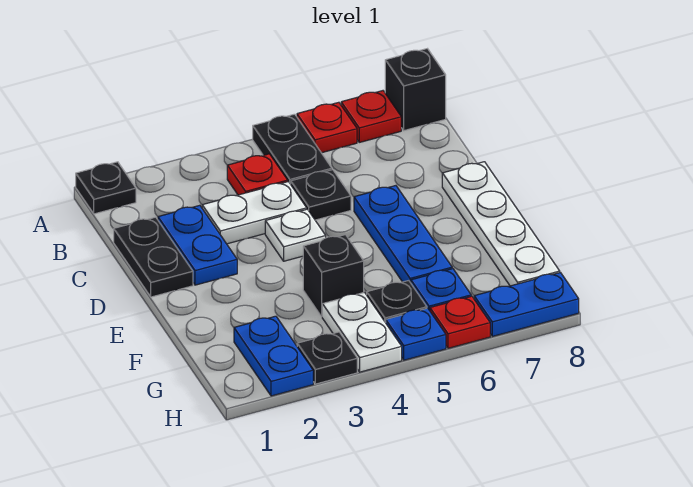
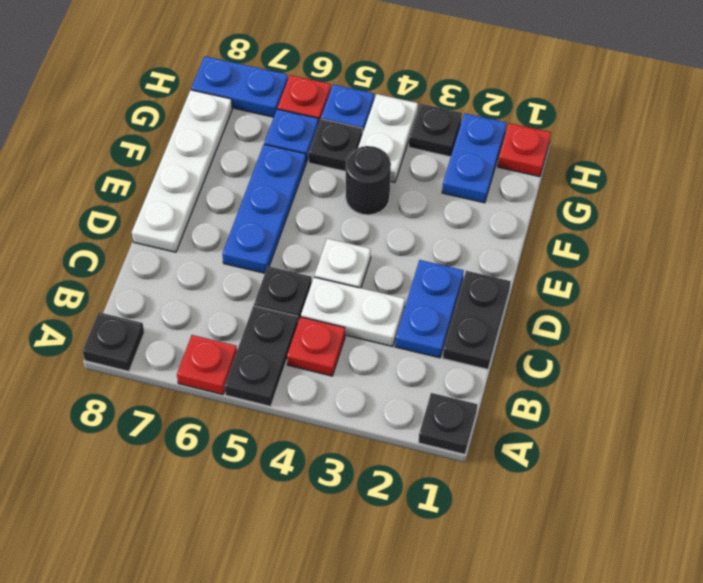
red 1x1 plate [341,91,401,142] -> red 1x1 plate moved to [498,123,551,177]
black 1x1 brick [385,49,446,130] -> black 1x1 plate [83,312,144,371]
black 1x1 brick [303,235,364,316] -> black 1x1 round brick [346,146,391,215]

